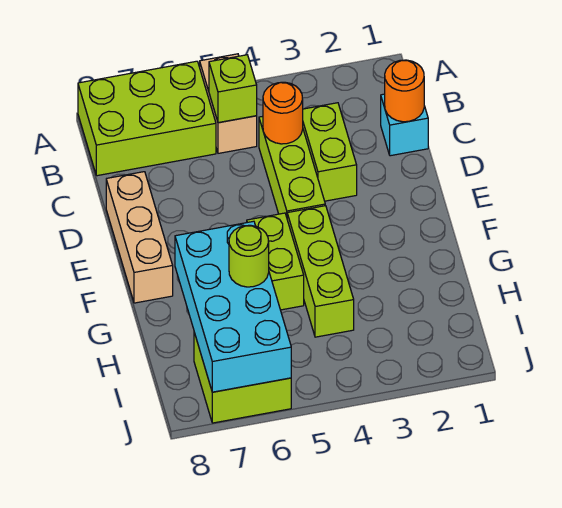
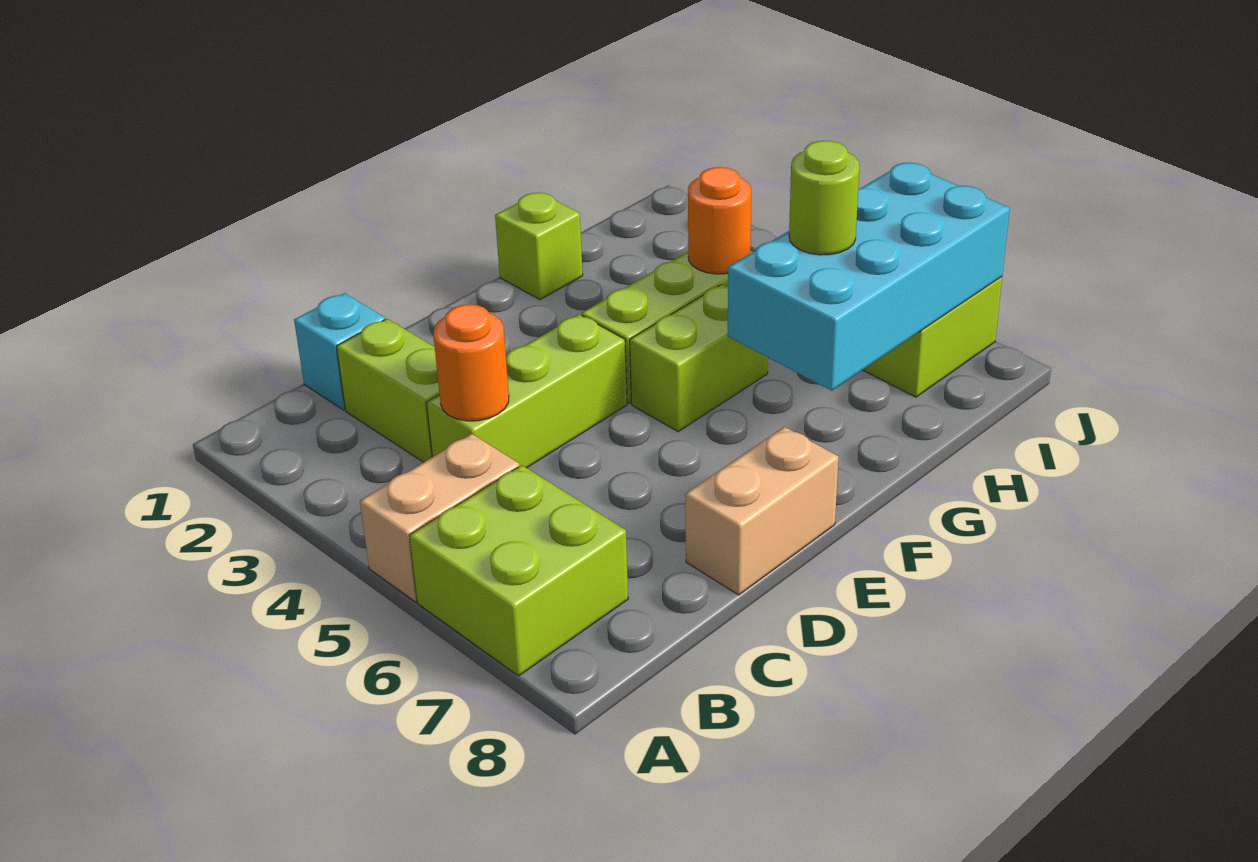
lime 2x3 brick [78,61,216,176] -> lime 2x2 brick [409,465,628,676]
lime 1x1 brick [209,55,257,123] -> lime 1x1 brick moved to [495,192,583,300]
orange 1x1 round brick [385,60,424,122] -> orange 1x1 round brick moved to [688,167,751,274]
lime 1x2 brick [303,103,357,201] -> lime 1x2 brick turned to [336,319,440,462]
tan 1x3 brick [106,172,173,303] -> tan 1x2 brick [685,427,838,595]

